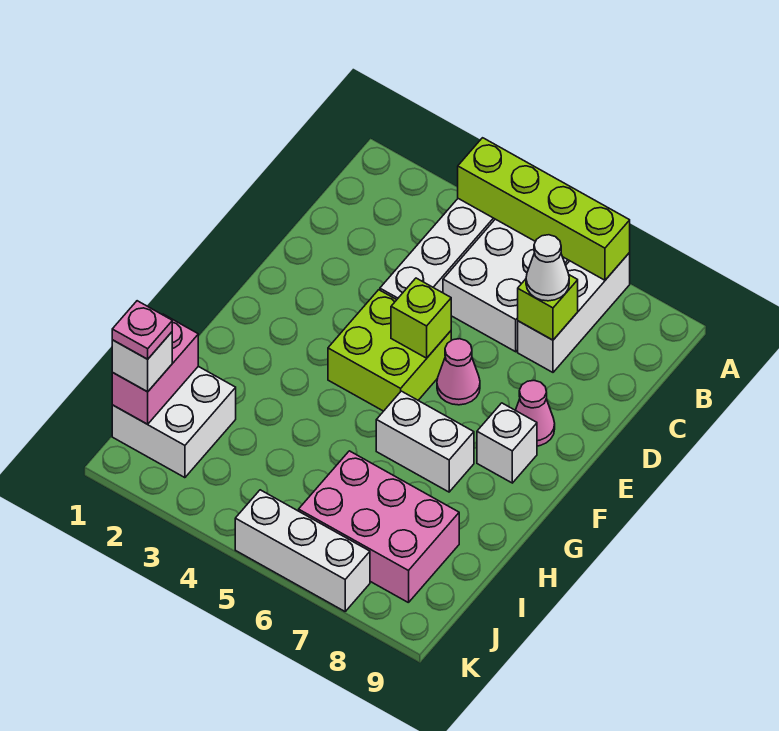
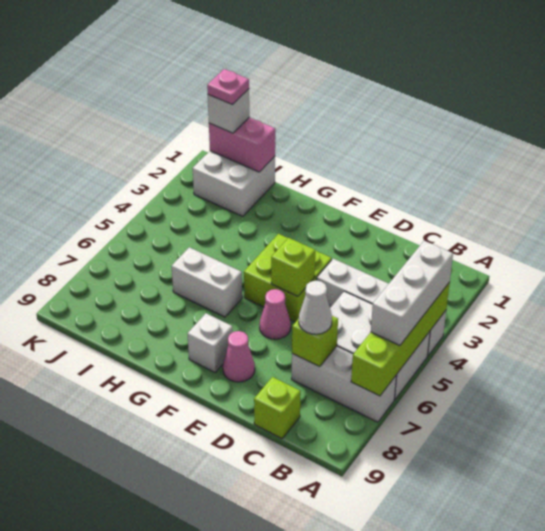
none -> lime 1x1 brick [254,377,301,438]
white 1x2 brick [376,391,474,492] -> white 1x2 brick turned to [172,247,242,317]
pink 2x3 brick [299,451,459,603] -> none
white 1x3 brick [235,490,370,611] -> white 1x3 brick moved to [371,241,453,345]

